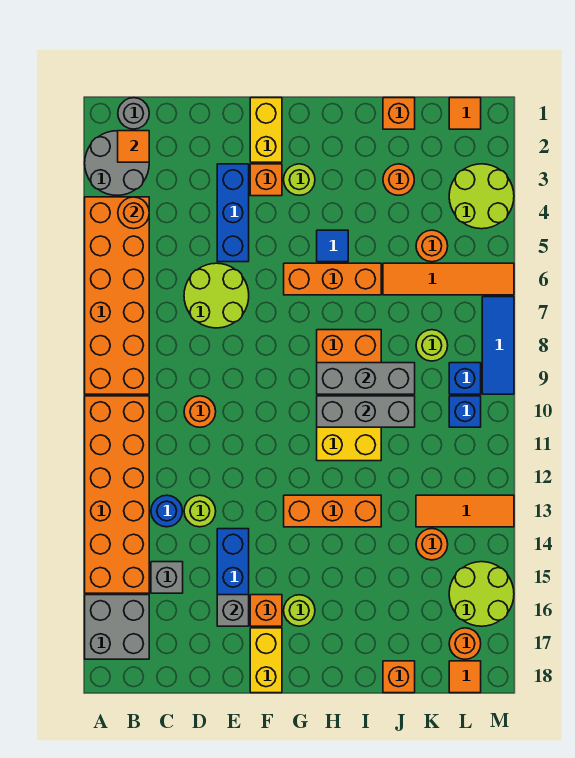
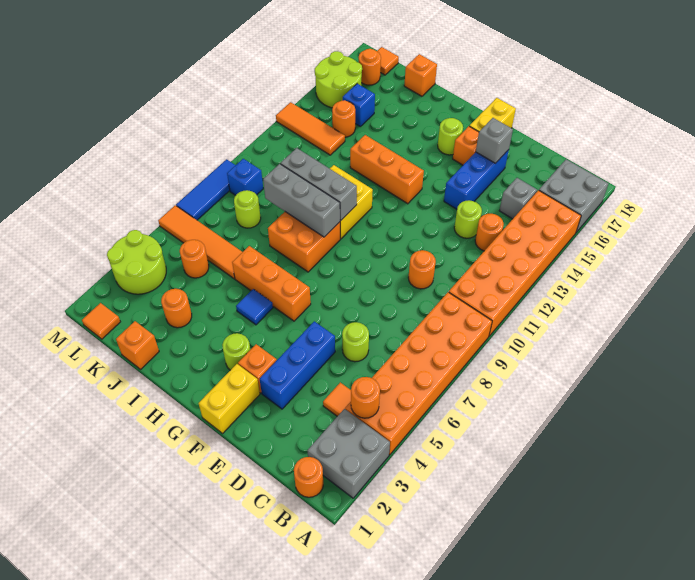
grey 2x2 round brick [85,131,149,195] -> grey 2x2 brick [307,409,390,498]
grey 1x1 round brick [118,98,149,129] -> orange 1x1 round brick [294,457,323,497]
orange 1x1 tile [118,131,149,162] -> orange 1x1 tile moved to [323,383,351,416]
blue 1x1 round brick [151,495,182,527] -> orange 1x1 round brick [475,214,504,251]
lime 2x2 round brick [184,263,249,328] -> lime 1x1 round brick [342,322,369,362]
blue 1x1 brick [449,396,481,427] -> blue 1x1 brick moved to [343,84,375,126]

